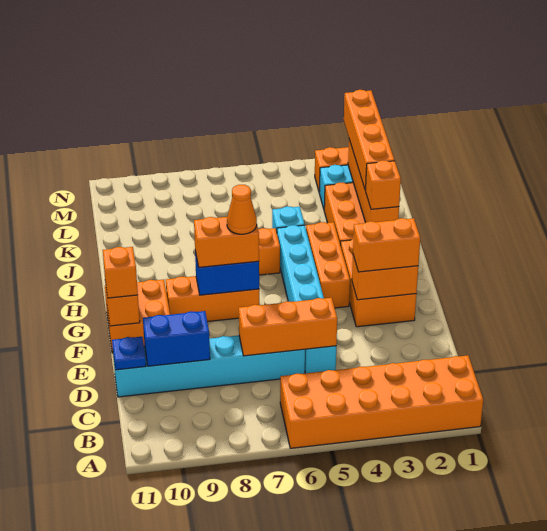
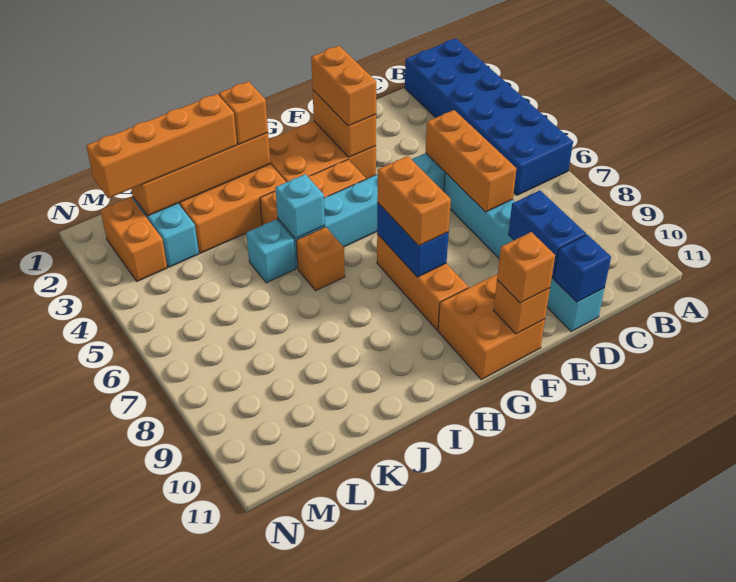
orange 2x6 brick [280,355,483,448] -> blue 2x6 brick [405,38,573,195]
blue 1x1 plate [112,337,146,370] -> blue 1x1 brick [554,235,611,302]
orange 1x1 cone [227,185,257,234] -> none
none -> cyan 1x1 brick [275,174,325,239]

